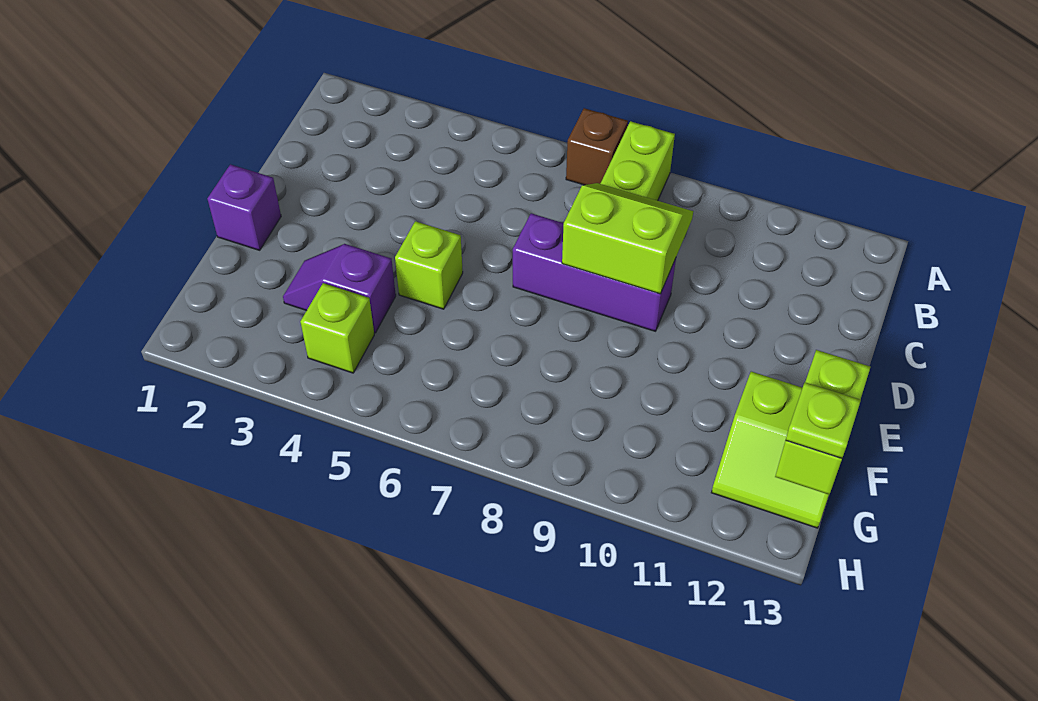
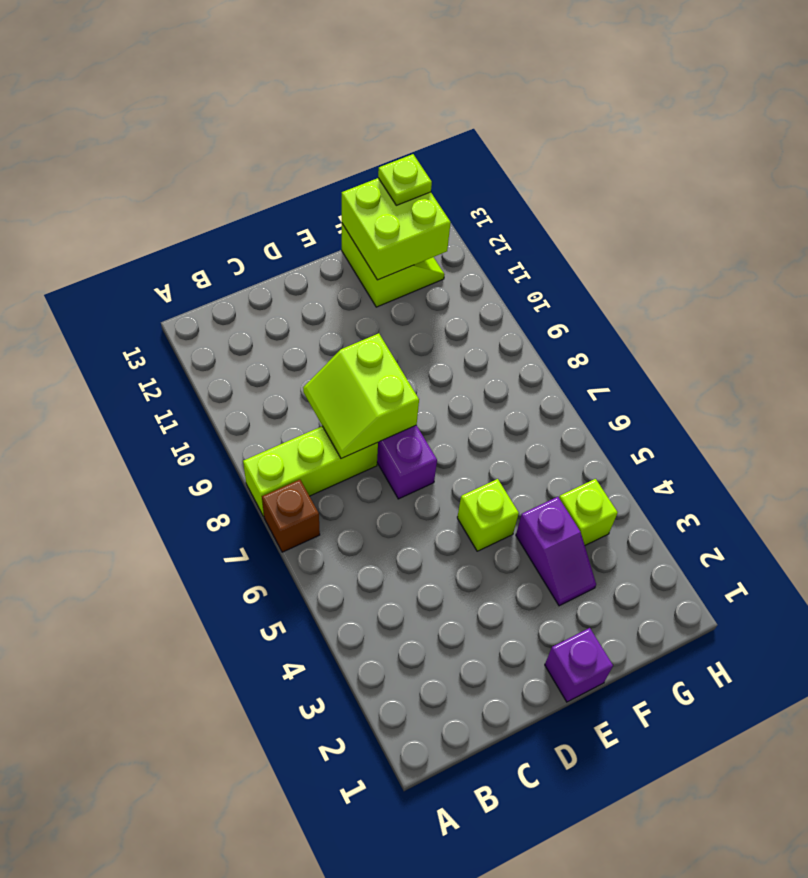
lime 1x2 brick [775,350,870,495] -> lime 2x2 brick [342,178,451,280]

